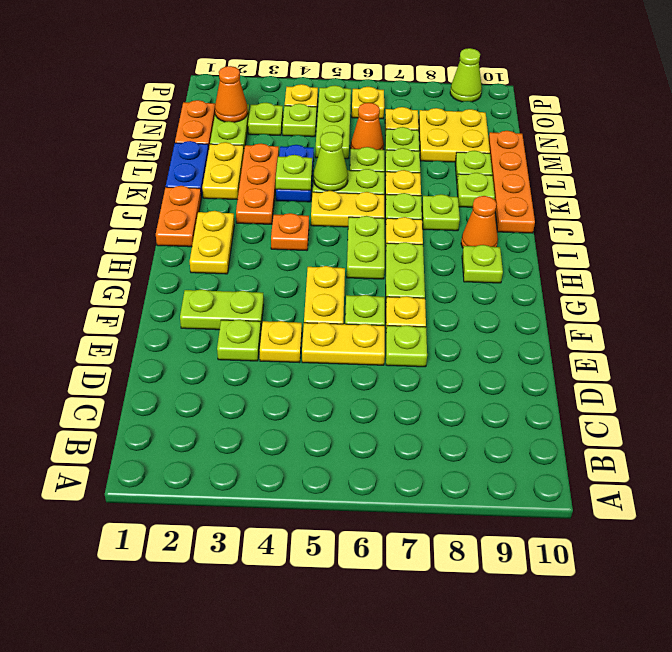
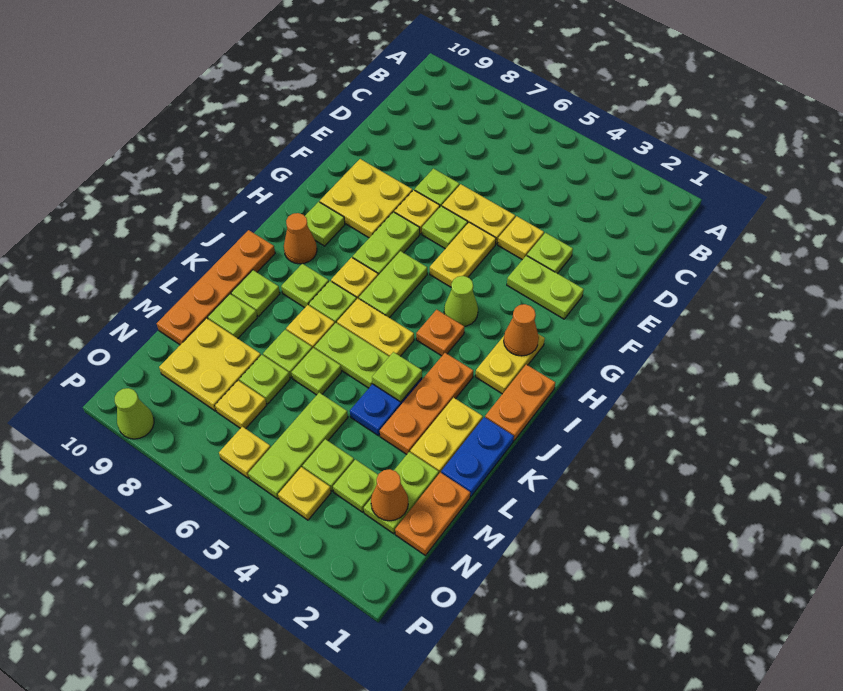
none -> yellow 2x2 plate [320,159,412,238]
lime 1x1 cone [313,132,348,191] -> lime 1x1 cone moved to [444,276,478,326]
orange 1x1 cone [351,103,384,150] -> orange 1x1 cone moved to [504,304,539,356]

